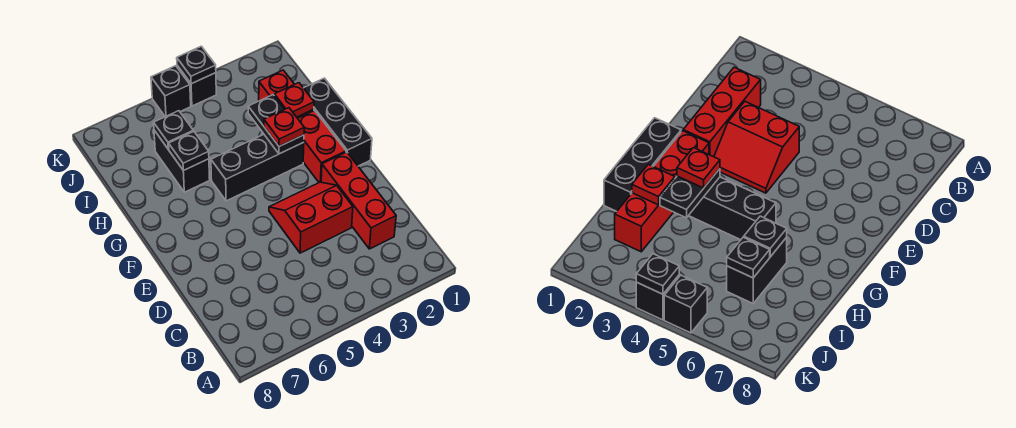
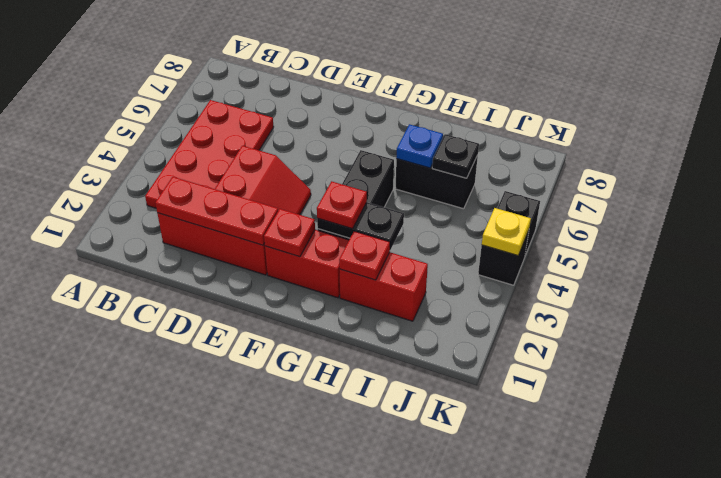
none -> red 2x4 plate [145,100,274,208]
none -> red 1x3 plate [155,177,278,245]
black 1x3 brick [304,78,372,166] -> none
none -> red 1x1 plate [264,209,315,257]
black 1x1 plate [169,131,209,171] -> blue 1x1 plate [396,124,443,168]
black 1x1 plate [177,46,216,84] -> yellow 1x1 plate [482,208,531,256]

